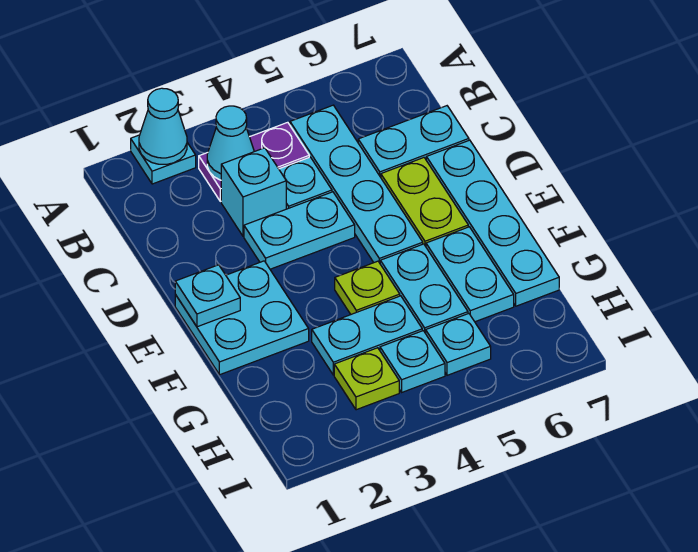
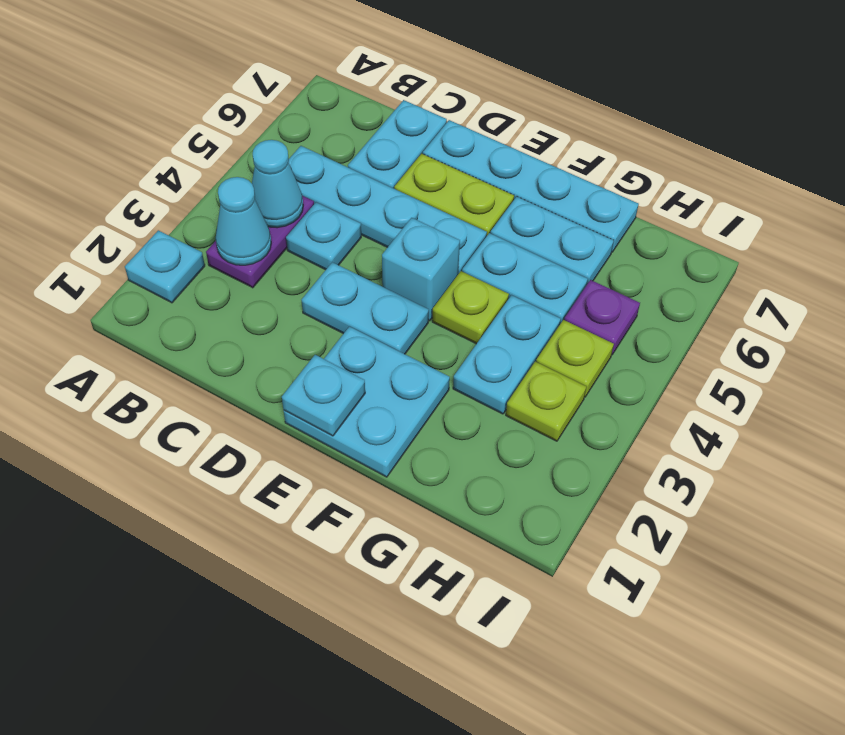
cyan 1x1 cone [139,88,187,164] -> cyan 1x1 cone moved to [252,140,303,228]
cyan 1x1 brick [221,148,286,236] -> cyan 1x1 brick moved to [382,218,460,321]
cyan 1x2 plate [244,192,355,269] -> cyan 1x2 plate turned to [302,262,429,354]
cyan 1x1 plate [380,331,445,392] -> lime 1x1 plate [536,320,614,397]
cyan 1x1 plate [426,314,491,375] -> purple 1x1 plate [564,280,640,355]

